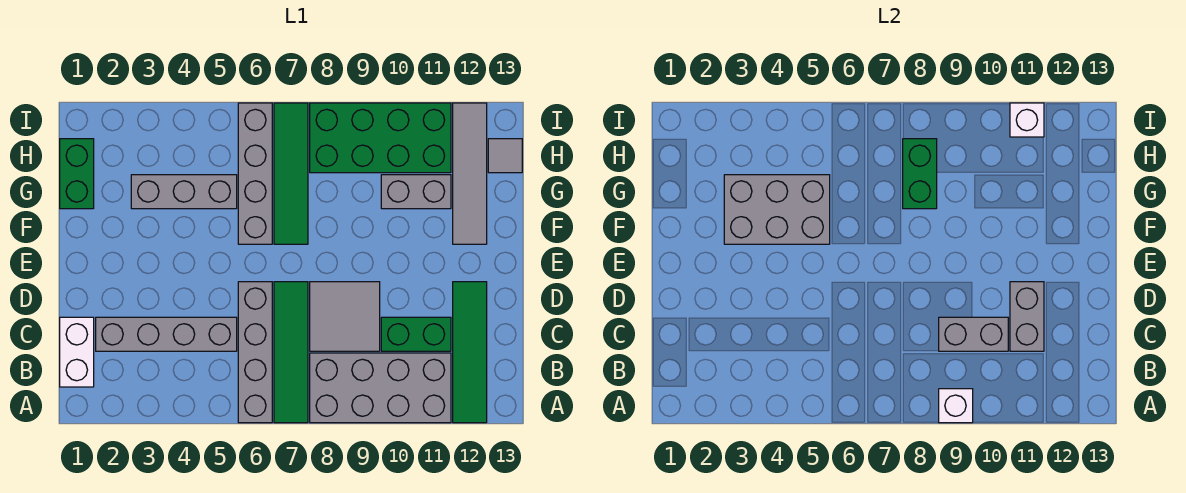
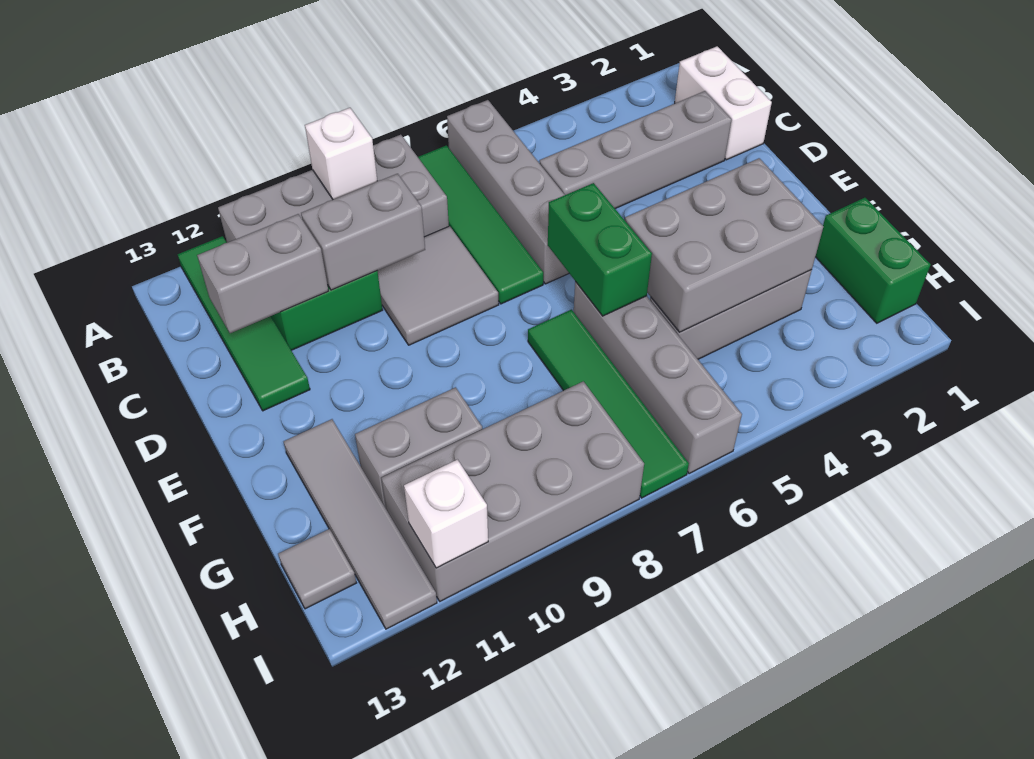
grey 1x2 brick [1010,282,1044,351] -> grey 1x2 brick turned to [197,214,328,333]
green 1x2 brick [903,139,937,209] -> green 1x2 brick moved to [548,183,652,316]
green 2x4 brick [310,103,451,173] -> grey 2x4 brick [381,381,644,601]

